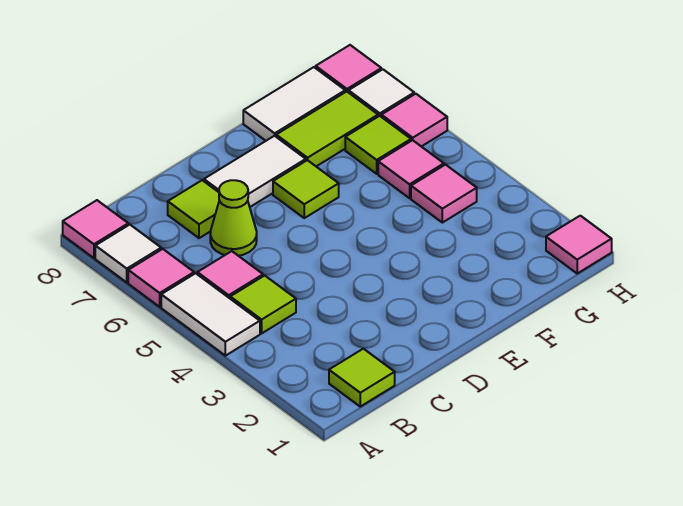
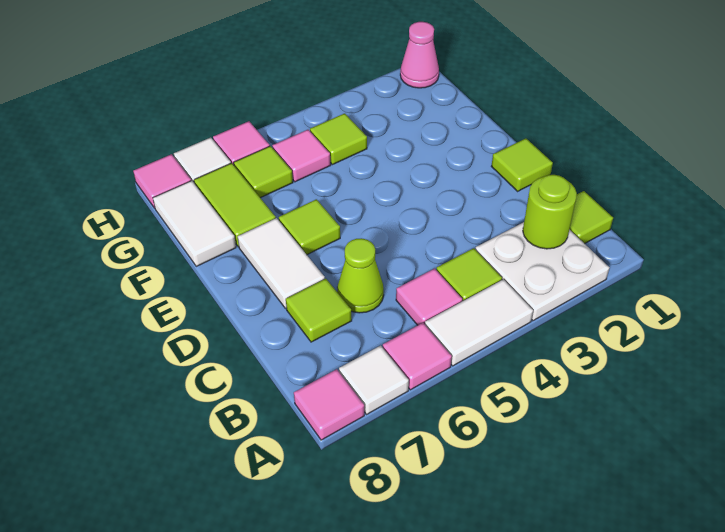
none -> white 2x2 plate [475,222,609,321]
none -> lime 1x1 round brick [523,175,577,249]
none -> lime 1x1 tile [491,138,553,191]
pink 1x1 tile [411,165,477,223] -> lime 1x1 tile [310,113,367,165]
pink 1x1 tile [546,216,612,273] -> pink 1x1 cone [400,22,439,88]

